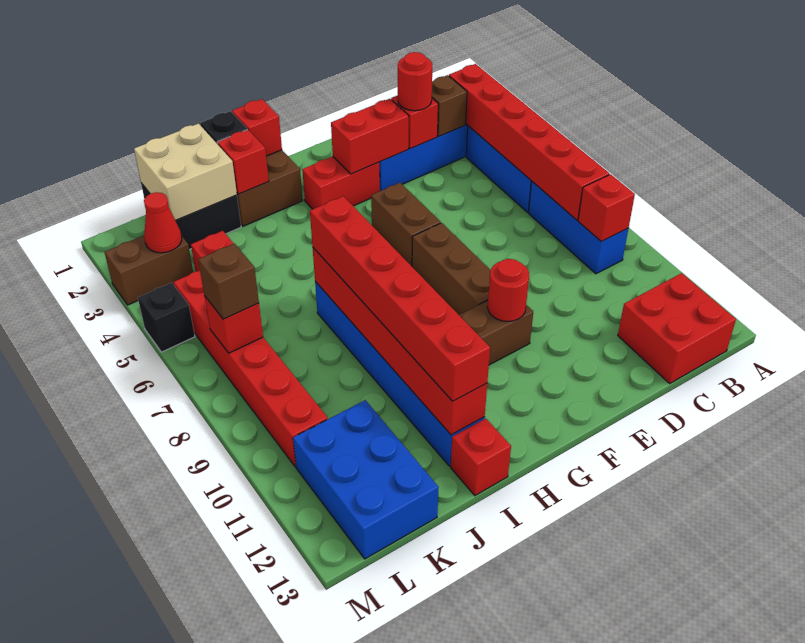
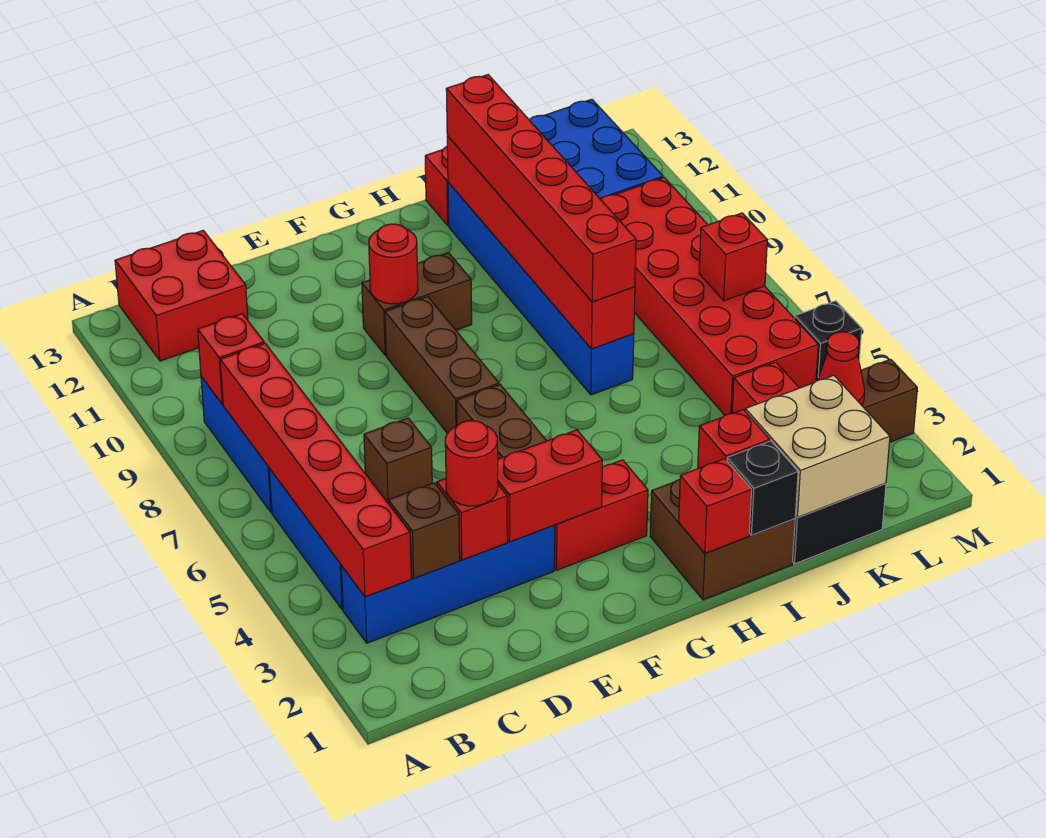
red 1x6 brick [174,270,328,467] -> red 2x6 brick [601,178,818,415]
brown 1x1 brick [198,243,259,319] -> brown 1x1 brick moved to [364,418,432,503]

